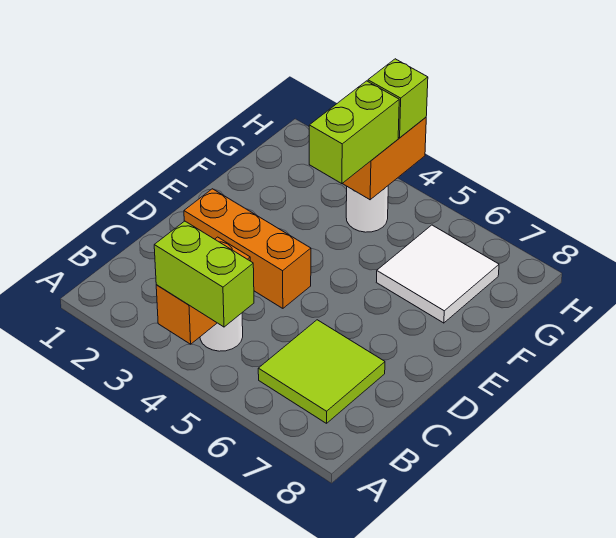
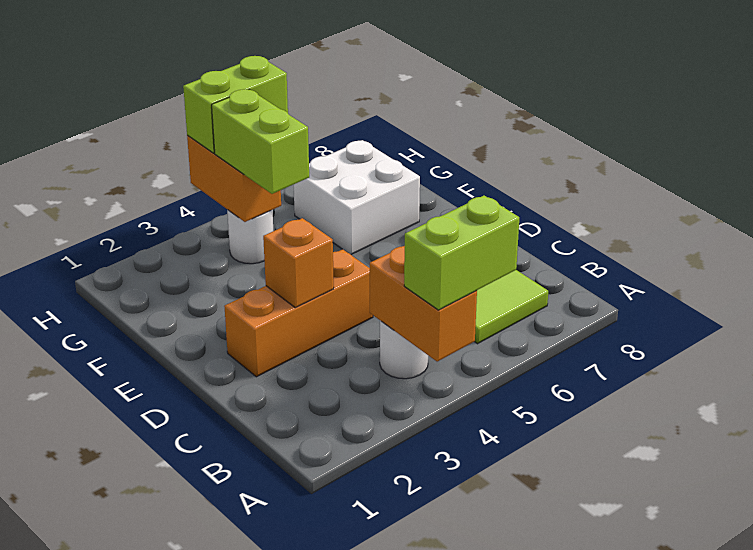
none -> orange 1x1 brick [263,218,334,308]
white 2x2 tile [376,225,499,323] -> white 2x2 brick [294,140,420,254]
lime 1x1 brick [368,59,428,138] -> lime 1x2 brick [183,56,288,153]

